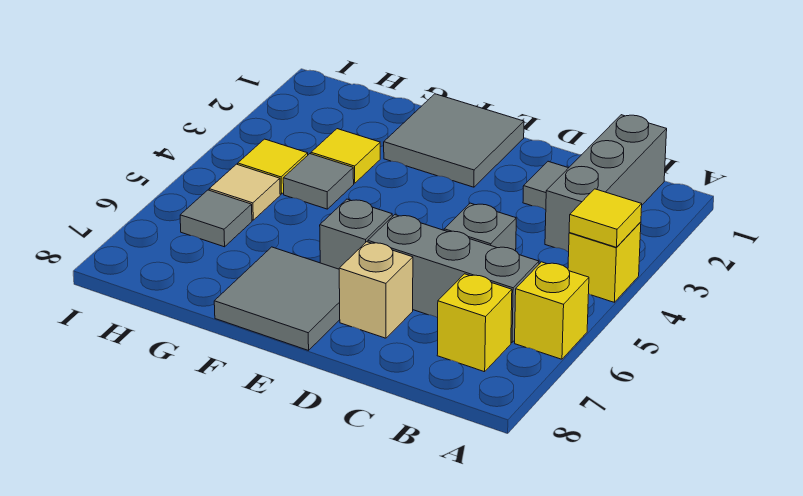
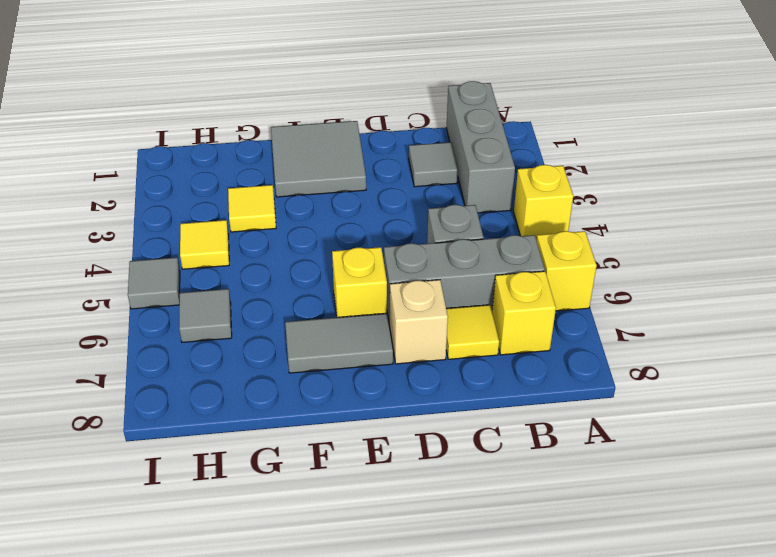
yellow 1x1 tile [569,189,642,247] -> yellow 1x1 tile moved to [446,305,499,359]
grey 1x1 brick [320,199,392,269] -> yellow 1x1 brick [332,247,387,318]
grey 2x2 tile [214,247,340,350] -> grey 1x2 tile [285,313,393,373]
grey 1x1 tile [283,154,354,209] -> grey 1x1 tile moved to [128,258,180,309]
tan 1x1 tile [209,164,280,220] -> none

